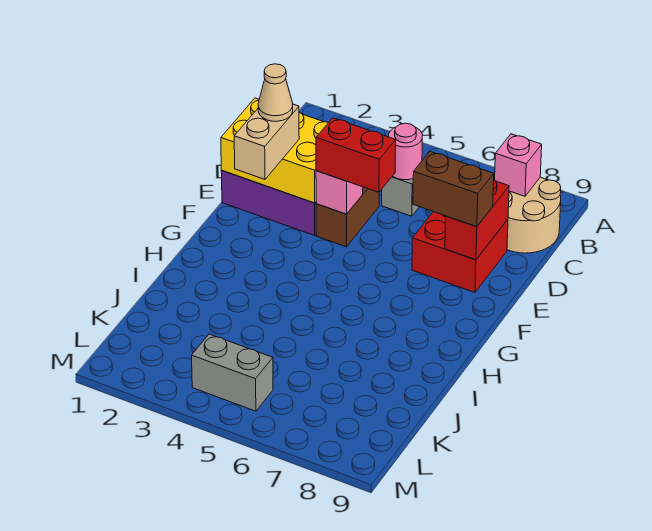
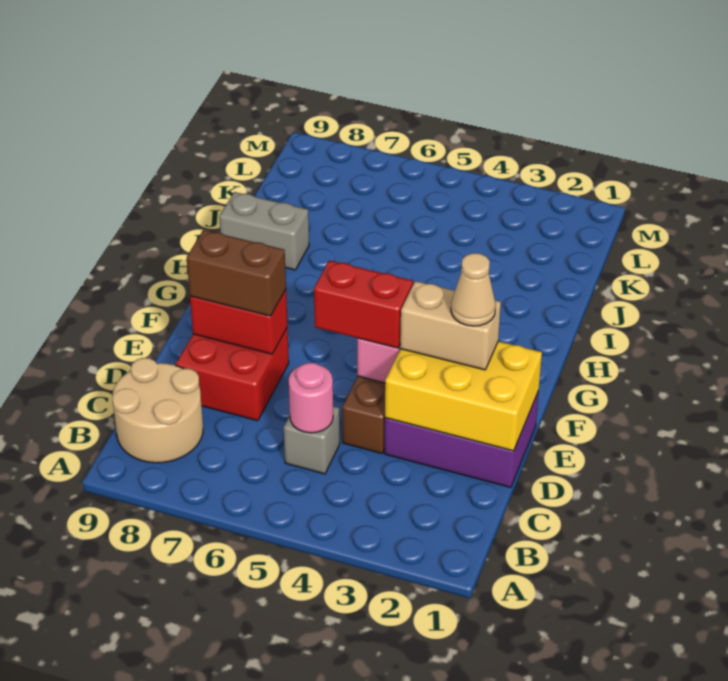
pink 1x1 brick [495,134,542,196] -> none
red 1x2 brick [445,180,509,260] -> red 1x2 brick turned to [190,290,287,354]
tan 1x2 brick [234,104,299,179] -> tan 1x2 brick turned to [400,281,501,370]
grey 1x2 brick [192,334,273,411] -> grey 1x2 brick moved to [219,192,309,270]

